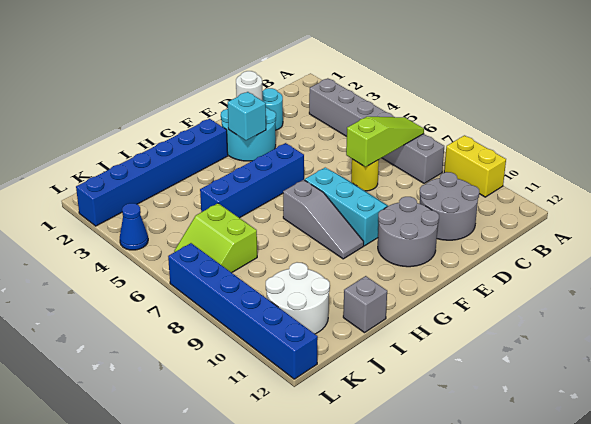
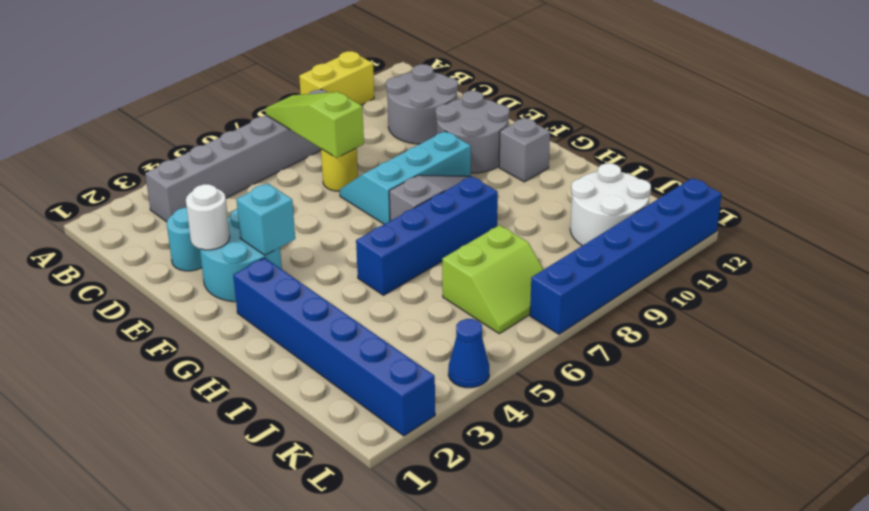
blue 1x4 brick [200,143,304,218] -> blue 1x4 brick turned to [356,176,498,295]
grey 1x1 brick [343,276,387,333] -> grey 1x1 brick moved to [499,118,550,182]

